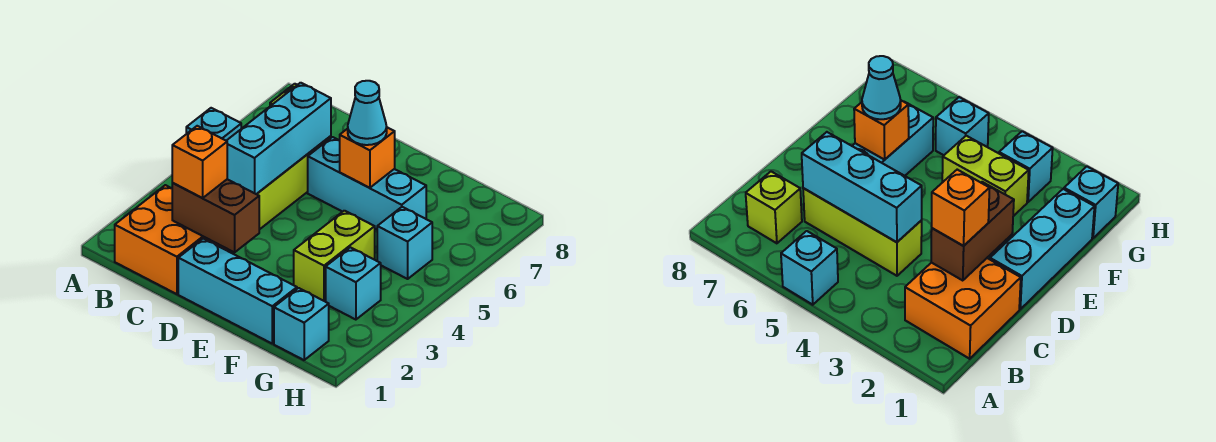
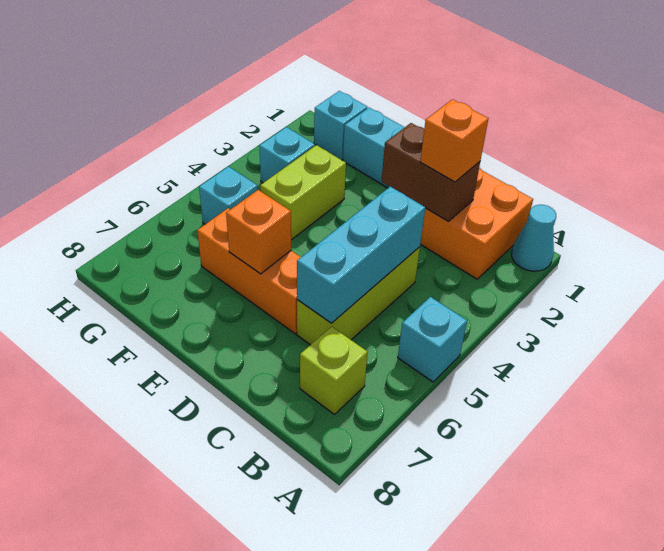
cyan 1x3 brick [308,137,426,229] -> orange 1x3 brick [197,208,301,334]
cyan 1x1 cone [348,81,387,145] -> cyan 1x1 cone moved to [511,205,556,271]

